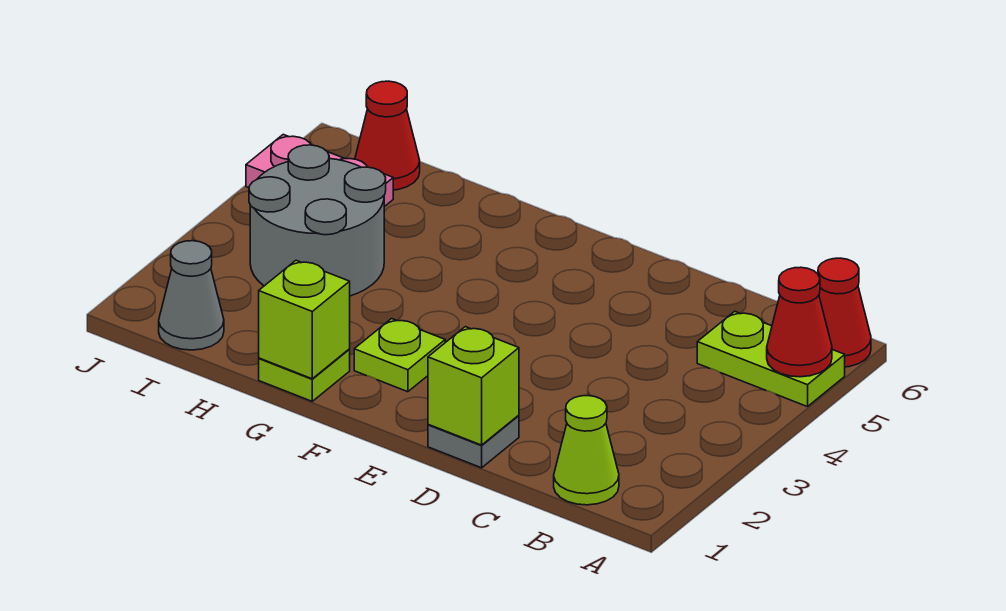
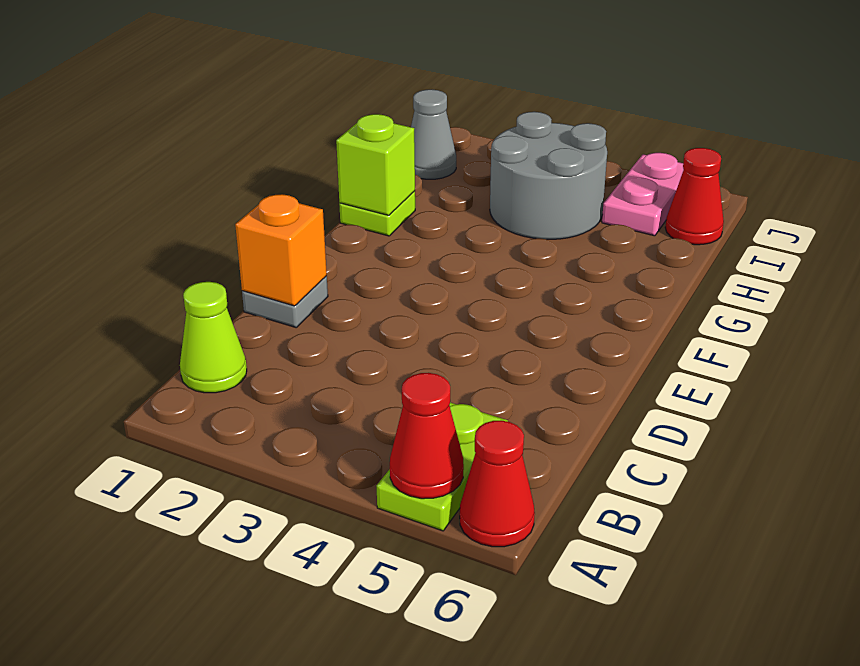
lime 1x1 brick [428,327,519,445] -> orange 1x1 brick [235,194,327,306]
lime 1x1 plate [354,319,445,392] -> none

